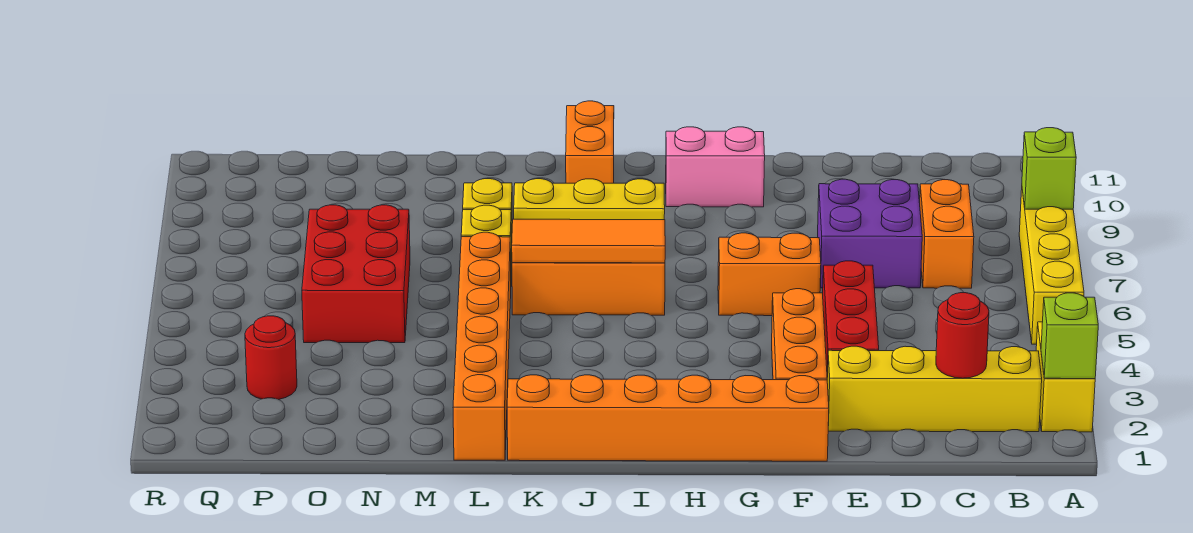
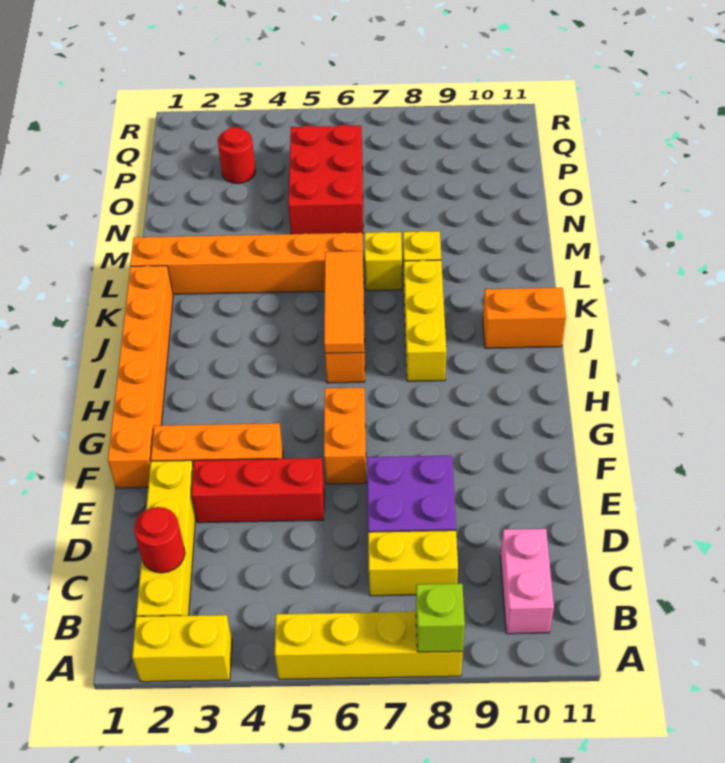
lime 1x1 brick [1041,293,1098,379] -> none
orange 1x2 brick [920,180,974,288] -> yellow 1x2 brick [368,530,458,596]
pink 1x2 brick [666,127,765,207] -> pink 1x2 brick moved to [500,529,554,634]
red 2x3 brick [302,205,410,343] -> red 2x3 brick turned to [288,125,363,234]

